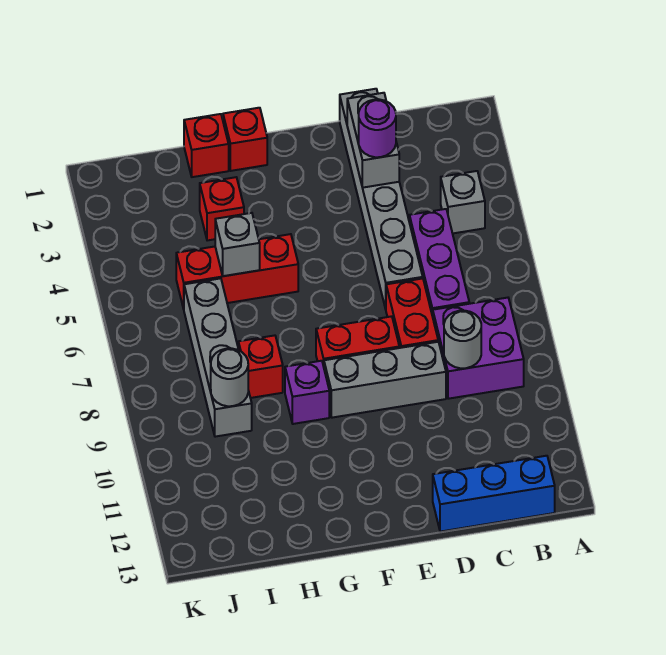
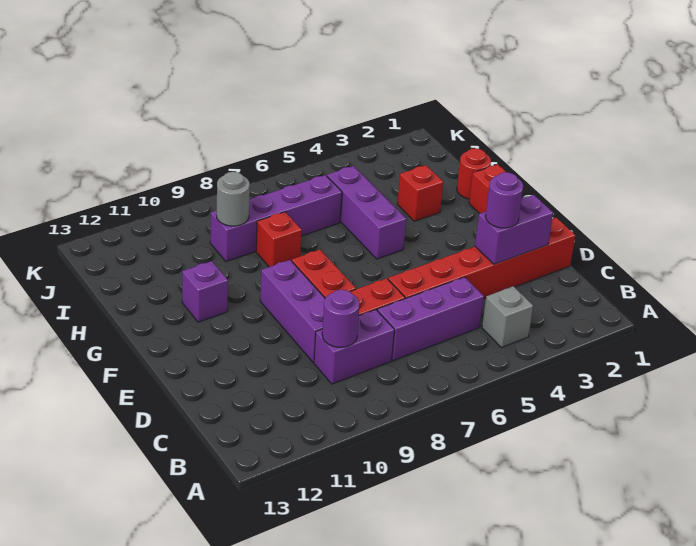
purple 2x2 brick [433,298,524,399] -> purple 1x2 brick [314,310,394,384]
blue 1x3 brick [433,456,555,532] -> none
grey 1x1 round brick [444,311,481,368] -> purple 1x1 round brick [322,290,360,347]
grey 1x6 brick [340,89,423,309] -> red 1x6 brick [388,218,575,299]
grey 1x2 brick [347,93,399,188] -> purple 1x2 brick [475,195,553,264]
grey 1x3 brick [324,342,446,418] -> purple 1x3 brick [260,260,325,362]
red 1x3 brick [176,234,298,309] -> purple 1x3 brick [327,166,406,259]
purple 1x1 brick [285,361,329,424] -> purple 1x1 brick moved to [182,261,228,322]
red 1x1 brick [184,114,229,177] -> red 1x1 round brick [457,148,491,199]
grey 1x1 brick [215,213,260,276] -> none
grey 1x4 brick [184,278,252,437] -> purple 1x4 brick [210,175,342,261]

